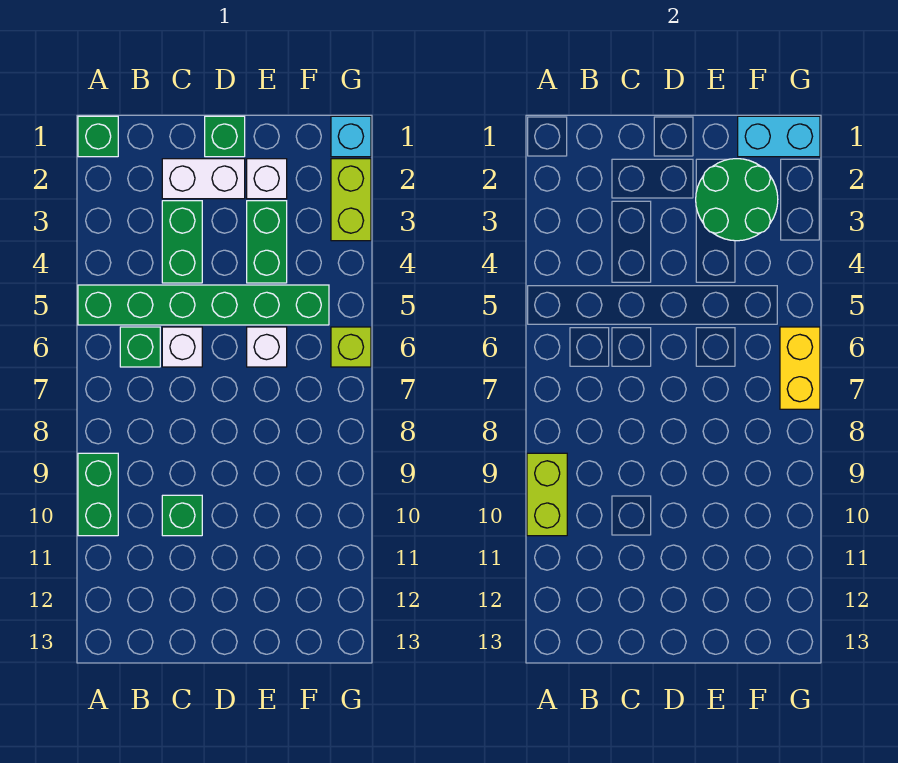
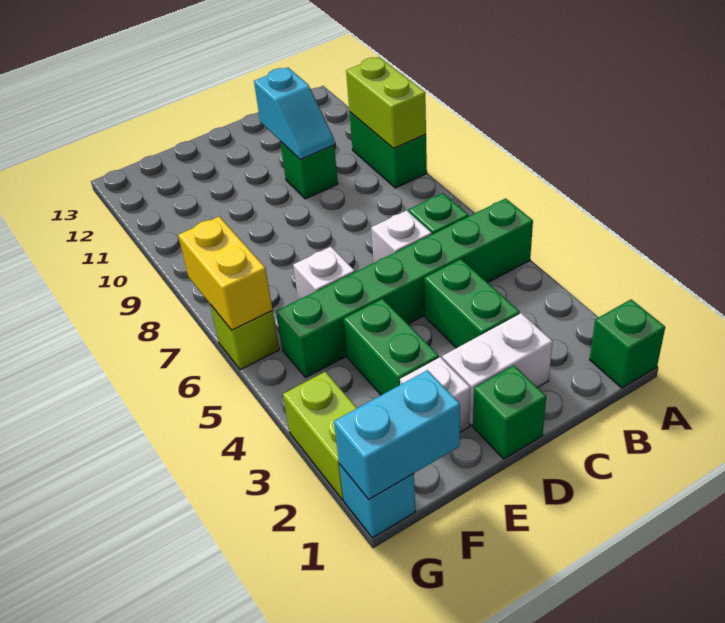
none -> cyan 1x2 slope [254,67,334,159]
green 2x2 round brick [696,159,778,241] -> none

